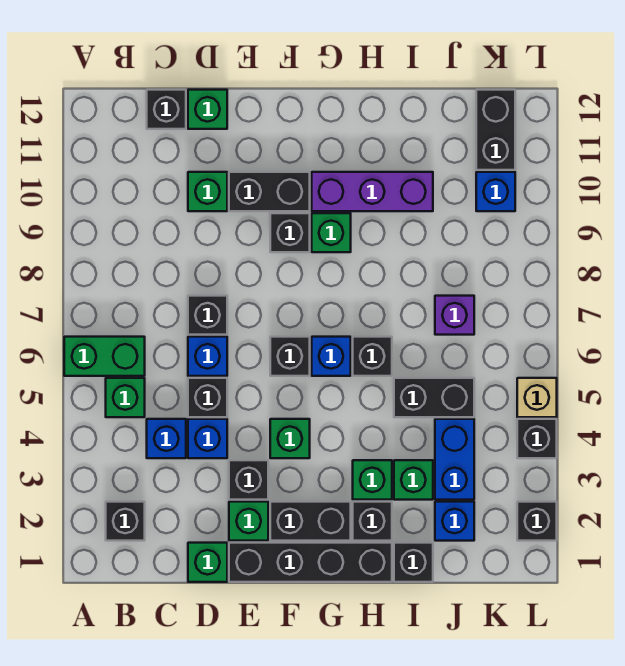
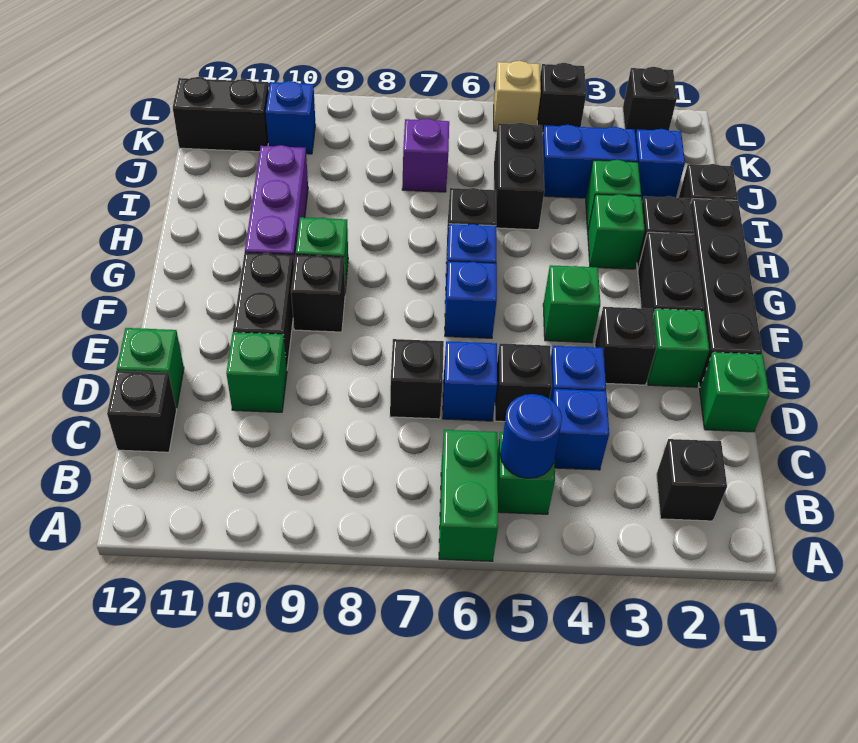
none -> blue 1x1 round brick [500,394,562,478]
black 1x1 brick [270,337,310,376] -> blue 1x1 brick [445,261,497,338]

